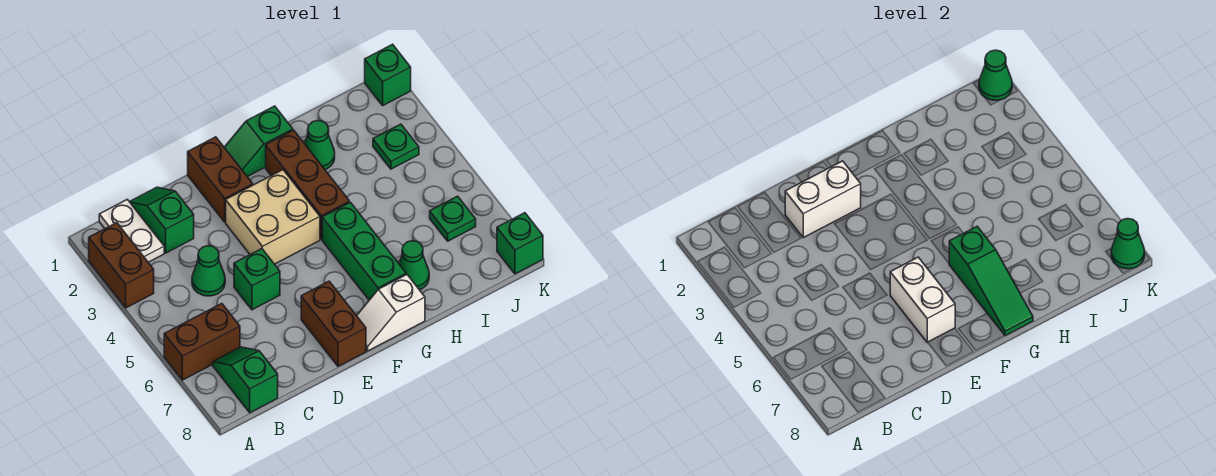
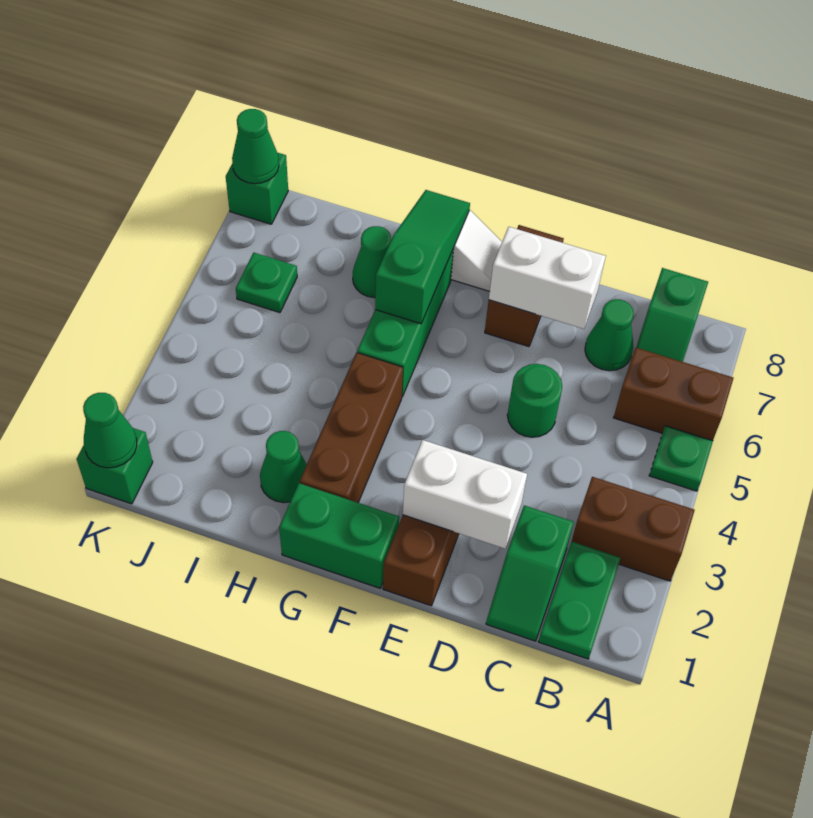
brown 1x2 brick [89,223,154,308] -> brown 1x2 brick turned to [572,477,695,581]
white 1x2 plate [99,199,164,262] -> green 1x2 plate [538,542,621,659]
green 1x1 cone [192,246,225,296] -> green 1x1 cone moved to [585,299,634,371]
green 1x1 brick [234,249,280,310] -> green 1x1 round brick [507,364,562,437]
tan 2x2 brick [226,170,320,264] -> none
white 1x2 brick [890,257,955,342] -> white 1x2 brick turned to [489,227,606,329]
green 1x2 slope [224,106,293,177] -> green 1x2 brick [279,483,399,588]
green 1x1 plate [373,124,419,169] -> green 1x1 plate moved to [649,426,713,491]

